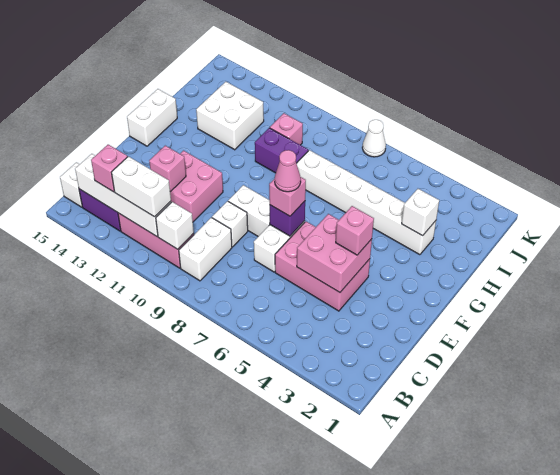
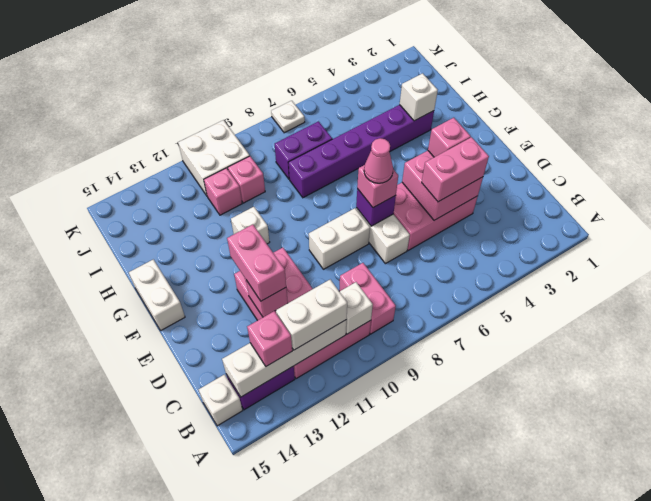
white 1x2 brick [179,218,232,281] -> pink 1x2 brick [339,263,396,334]
none -> pink 1x2 brick [422,137,489,202]
white 1x1 brick [212,201,248,247] -> white 1x1 brick moved to [231,207,270,244]
none -> pink 1x2 brick [227,224,286,301]
white 1x6 brick [296,150,436,255] -> purple 1x6 brick [288,105,434,198]
purple 1x2 brick [255,128,308,173] -> purple 1x2 brick moved to [275,121,332,179]
white 2x2 brick [196,82,264,150] -> white 2x2 brick moved to [178,120,250,196]
none -> pink 1x1 brick [204,168,242,215]
white 1x1 cone [362,120,386,157] -> white 1x1 plate [271,101,305,133]

